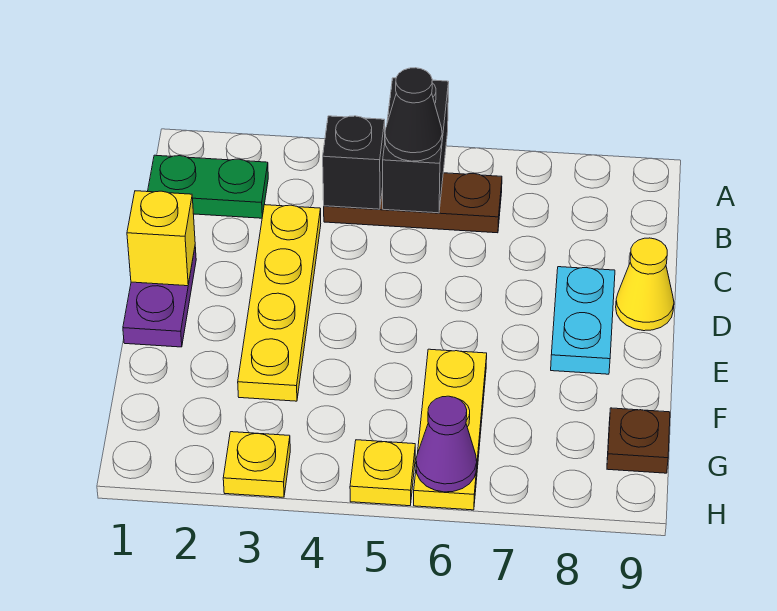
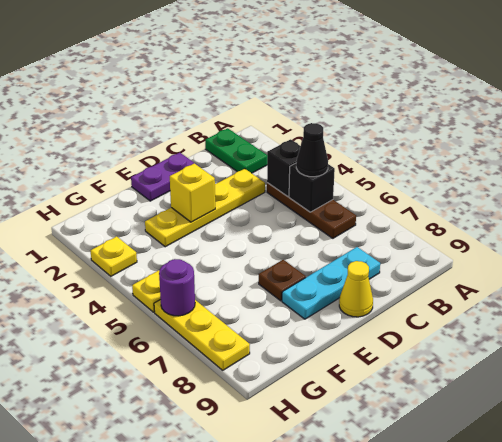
black 1x2 brick [383,78,449,213] -> black 1x1 brick [289,163,335,212]
yellow 1x1 brick [127,191,195,286] -> yellow 1x1 brick moved to [170,163,215,222]
cyan 1x2 plate [551,267,615,374] -> cyan 1x3 plate [282,247,380,319]
yellow 1x3 plate [414,349,487,510] -> yellow 1x3 plate turned to [154,300,250,370]
brown 1x1 plate [607,408,670,473] -> brown 1x1 plate moved to [259,260,306,301]
purple 1x1 cone [416,396,477,492] -> purple 1x1 round brick [159,259,195,316]

